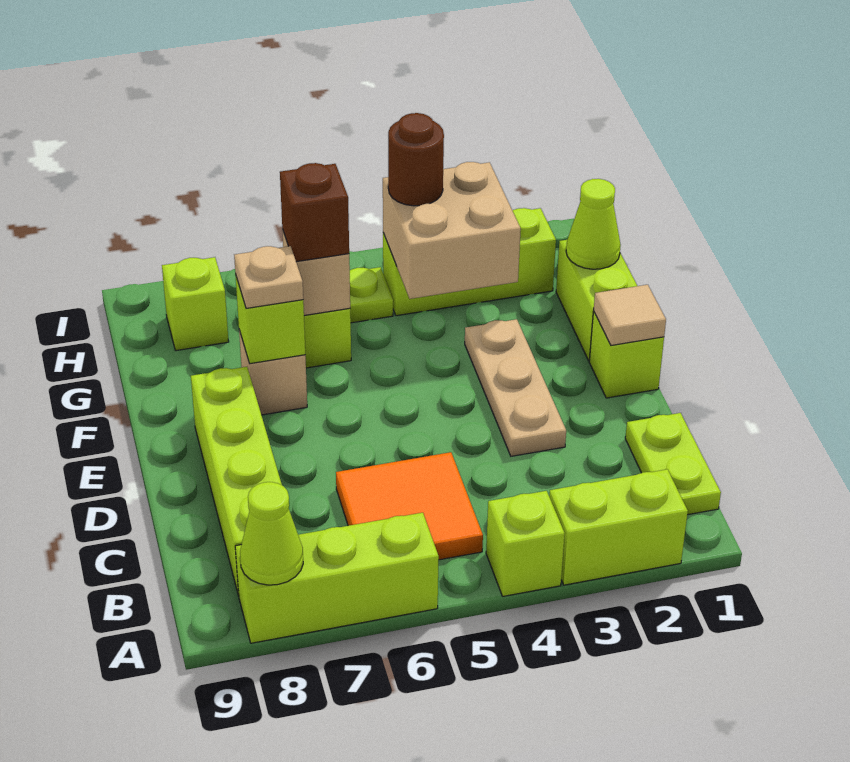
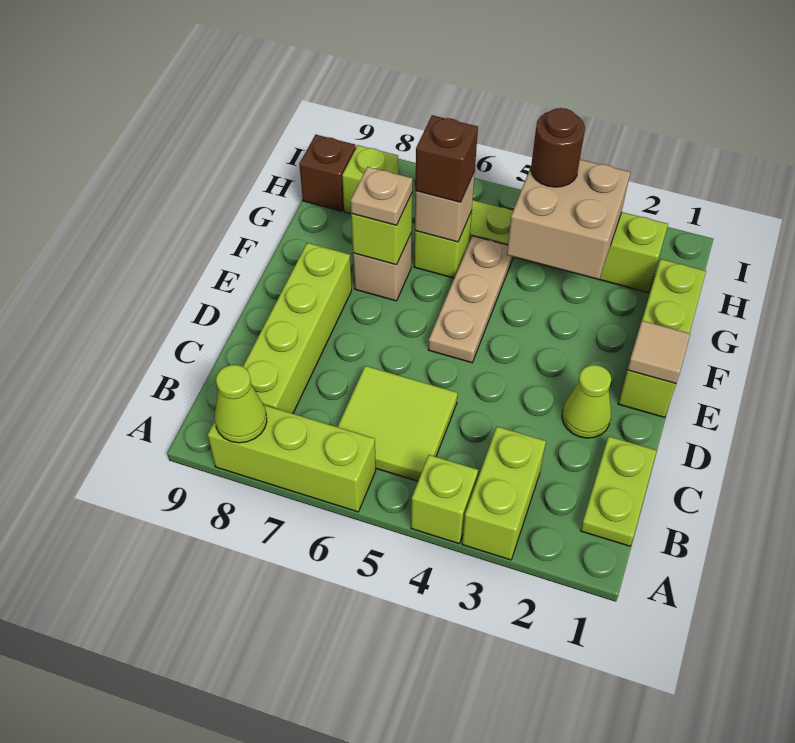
lime 1x2 brick [549,469,688,585] -> lime 1x2 brick turned to [462,427,546,560]
orange 2x2 tile [336,452,483,560] -> lime 2x2 tile [338,366,458,481]
tan 1x3 plate [465,319,566,456] -> tan 1x3 plate moved to [428,236,513,363]
lime 1x1 cone [566,179,621,269] -> lime 1x1 cone moved to [562,365,611,438]
none -> brown 1x1 brick [299,135,356,211]

